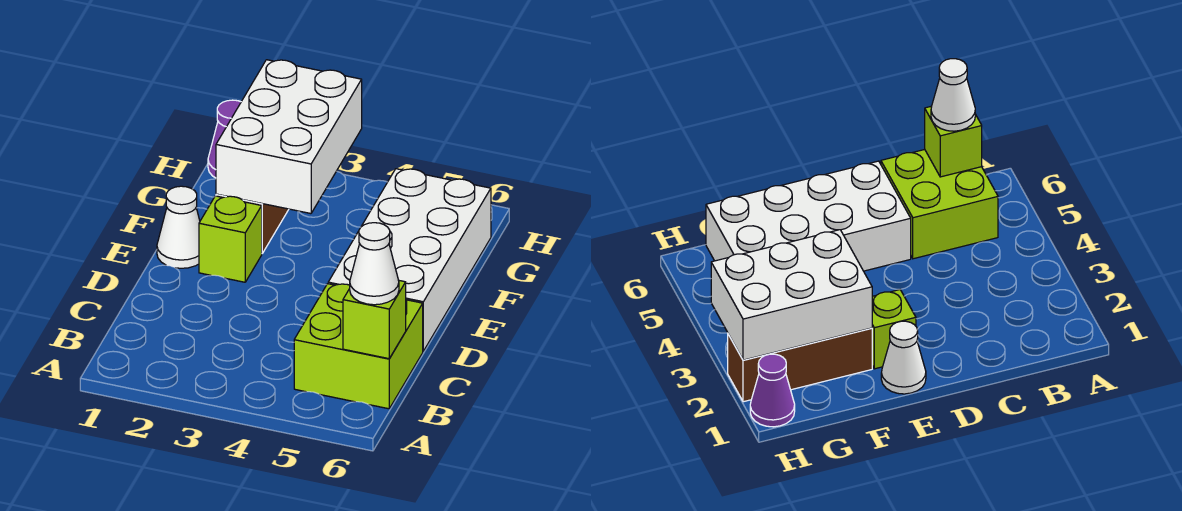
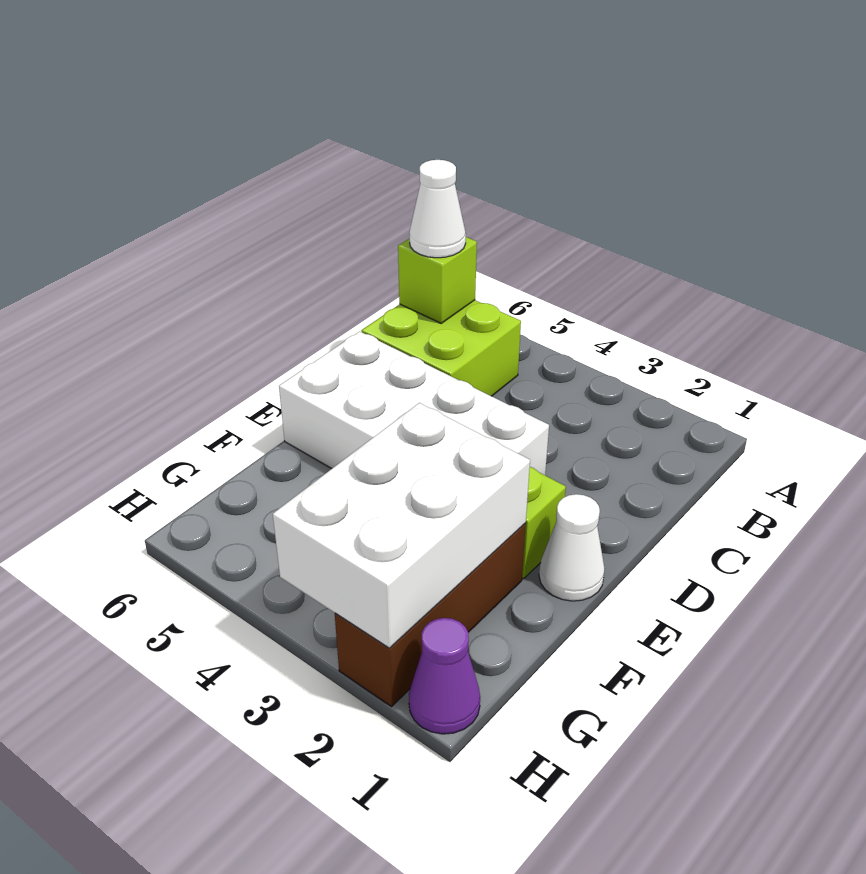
white 2x4 brick [328,169,491,351] -> white 2x4 brick turned to [279,331,549,475]

